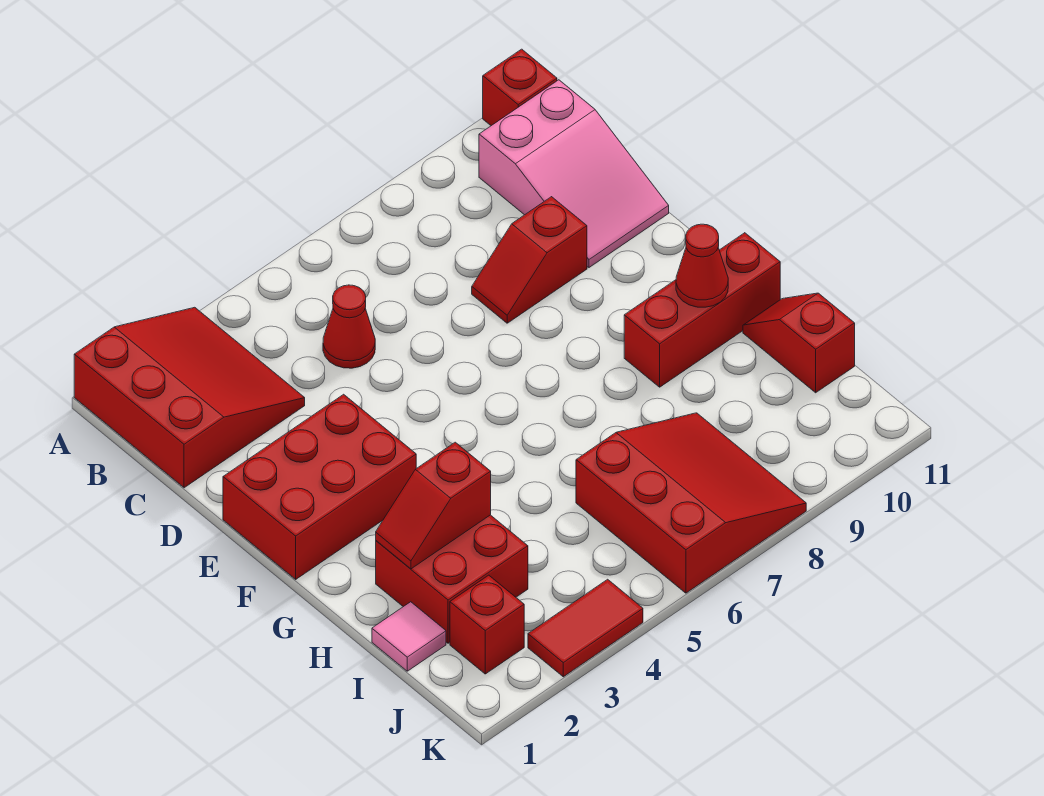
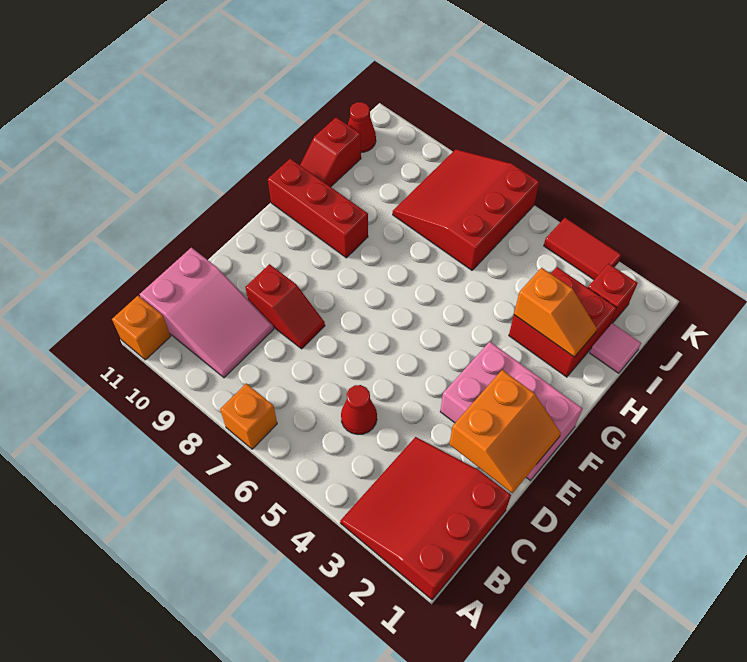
none -> orange 1x1 brick [220,383,277,449]
red 1x1 brick [483,49,557,126] -> orange 1x1 brick [112,296,171,360]
pink 2x3 slope [479,80,669,267] -> pink 2x3 slope turned to [140,248,274,378]
none -> orange 2x2 slope [449,370,561,493]
red 2x3 brick [223,394,416,579] -> pink 2x3 brick [440,342,582,481]
red 1x1 cone [676,224,728,307] -> red 1x1 cone moved to [348,102,376,152]
red 1x2 slope [376,442,491,569] -> orange 1x2 slope [514,268,597,357]

